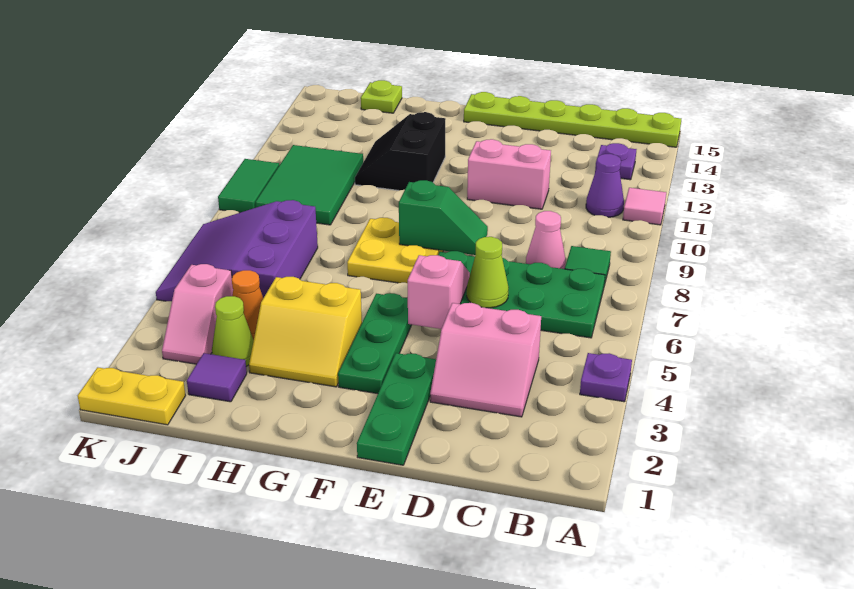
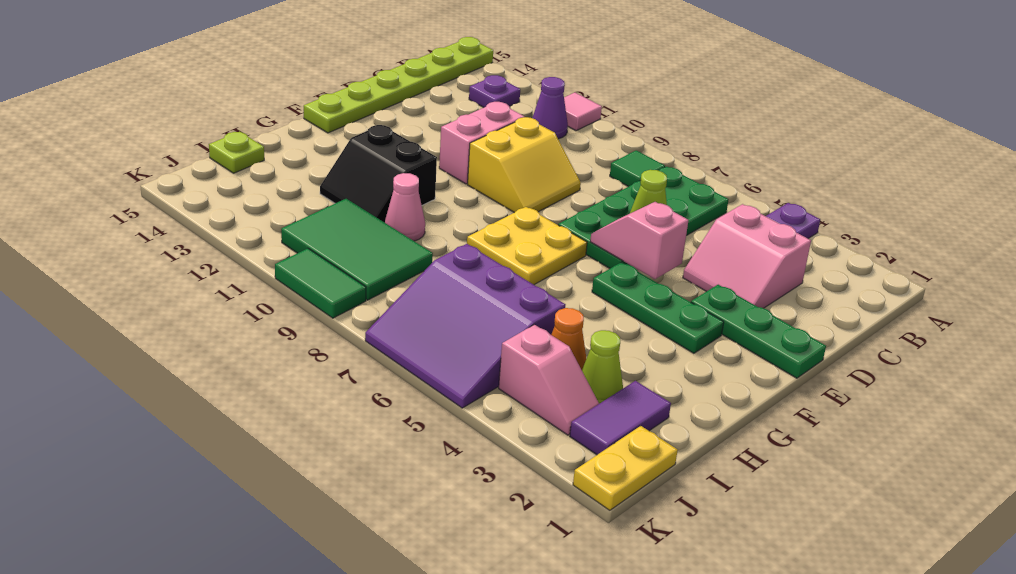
pink 2x2 slope [430,303,541,417] -> pink 2x2 slope turned to [683,204,811,308]
pink 1x1 cone [526,211,566,269] -> pink 1x1 cone moved to [385,173,425,241]
green 1x2 slope [399,180,488,255] -> none
yellow 2x2 slope [249,277,362,387] -> yellow 2x2 slope moved to [468,117,581,213]
purple 1x1 tile [187,353,247,402] -> purple 1x2 tile [570,381,671,455]

